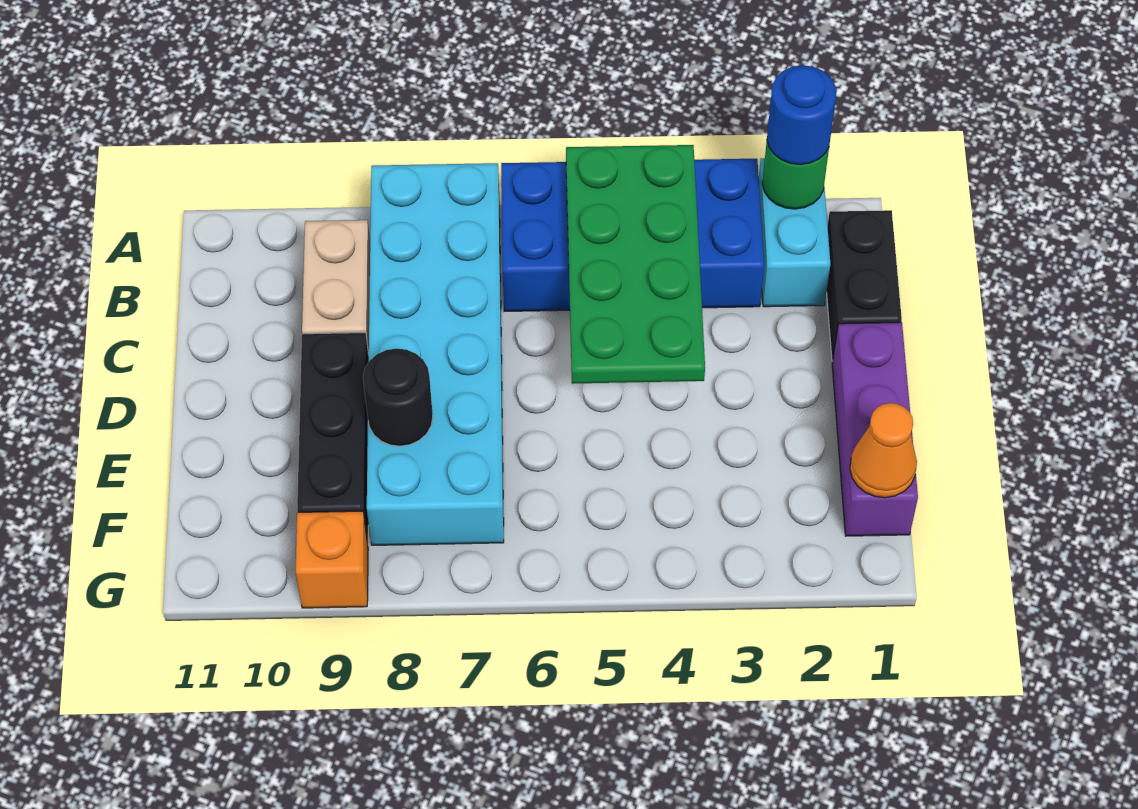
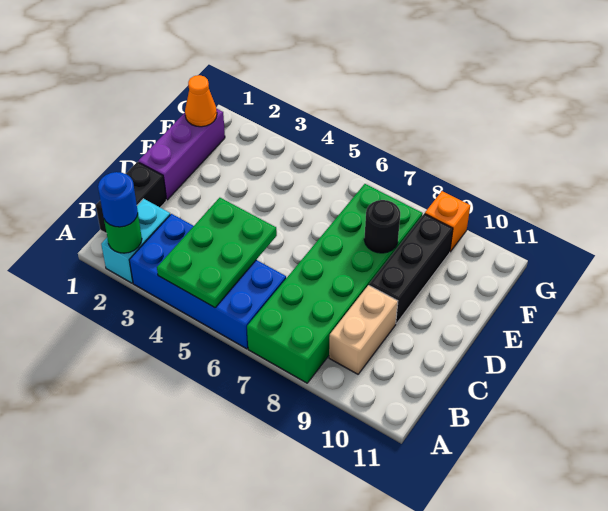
green 2x4 plate [566,145,705,384] -> green 2x3 plate [157,198,277,308]
cyan 2x6 brick [367,163,504,545] -> green 2x6 brick [247,184,423,383]

